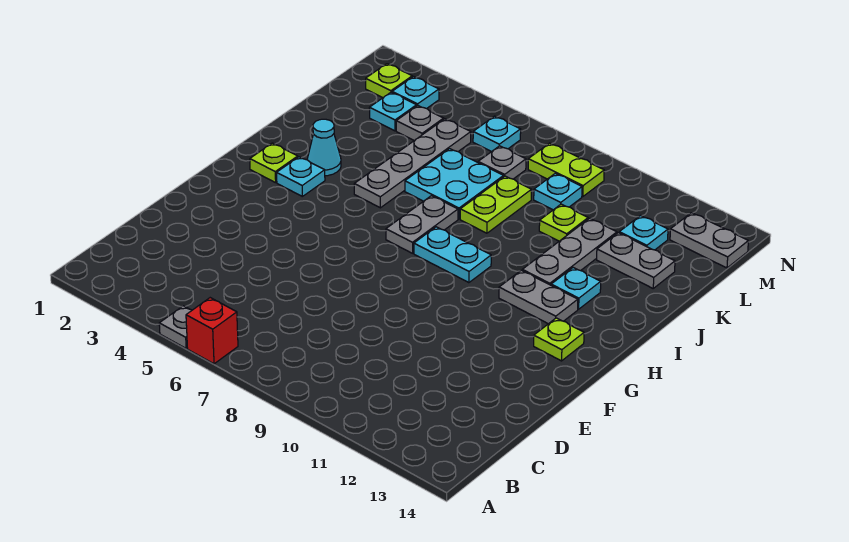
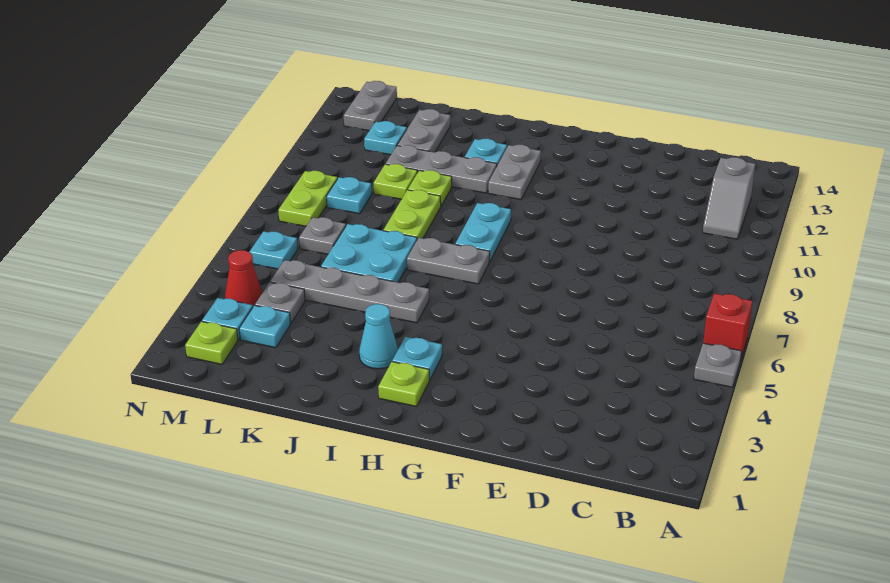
none -> grey 1x2 slope [703,157,755,239]
lime 1x1 plate [534,318,584,361] -> lime 1x1 plate moved to [408,170,452,206]
lime 1x2 plate [460,176,532,233] -> lime 1x2 plate turned to [384,190,441,240]
none -> red 1x1 cone [225,250,262,307]

